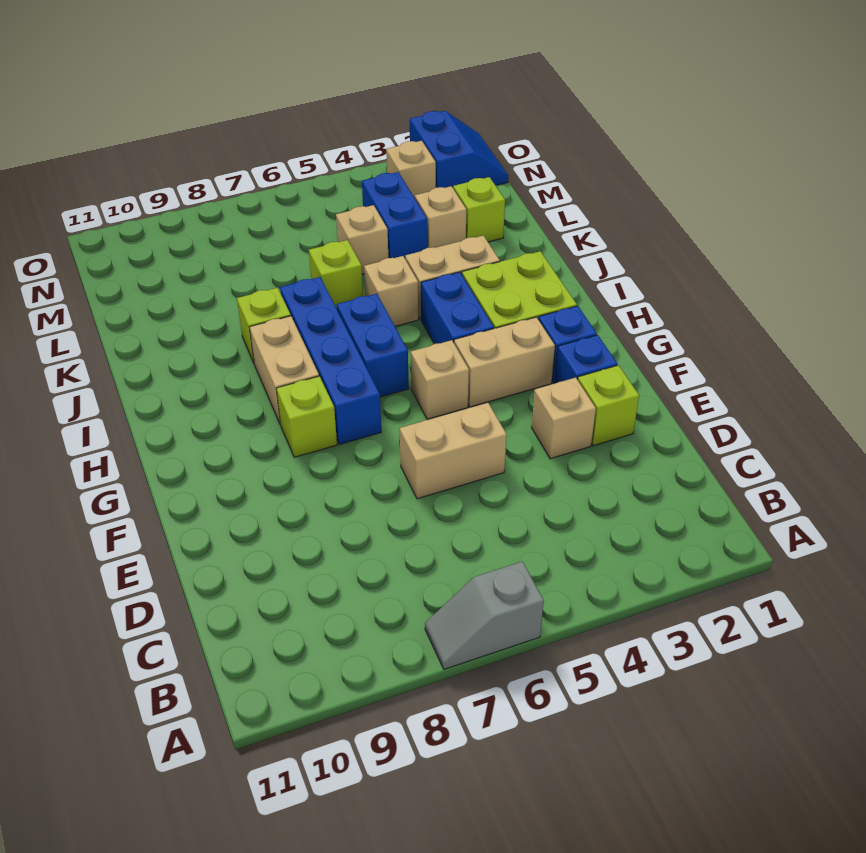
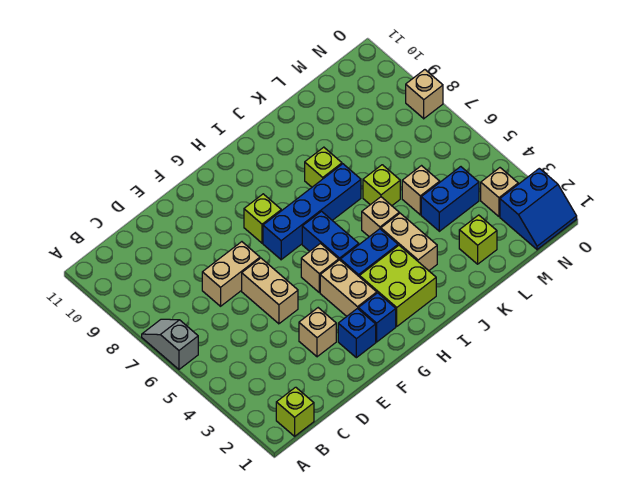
lime 1x1 brick [578,365,639,446] -> lime 1x1 brick moved to [276,387,314,436]
blue 1x2 brick [337,294,409,397] -> blue 1x2 brick turned to [302,211,359,260]
tan 1x2 brick [250,316,319,425] -> tan 1x2 brick moved to [202,242,260,306]
tan 1x1 brick [415,186,466,248] -> tan 1x1 brick moved to [406,70,443,119]

